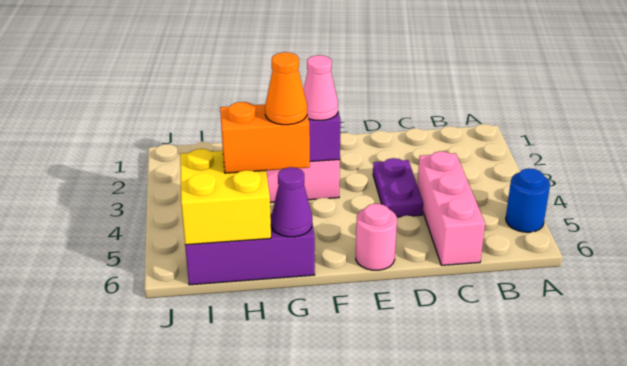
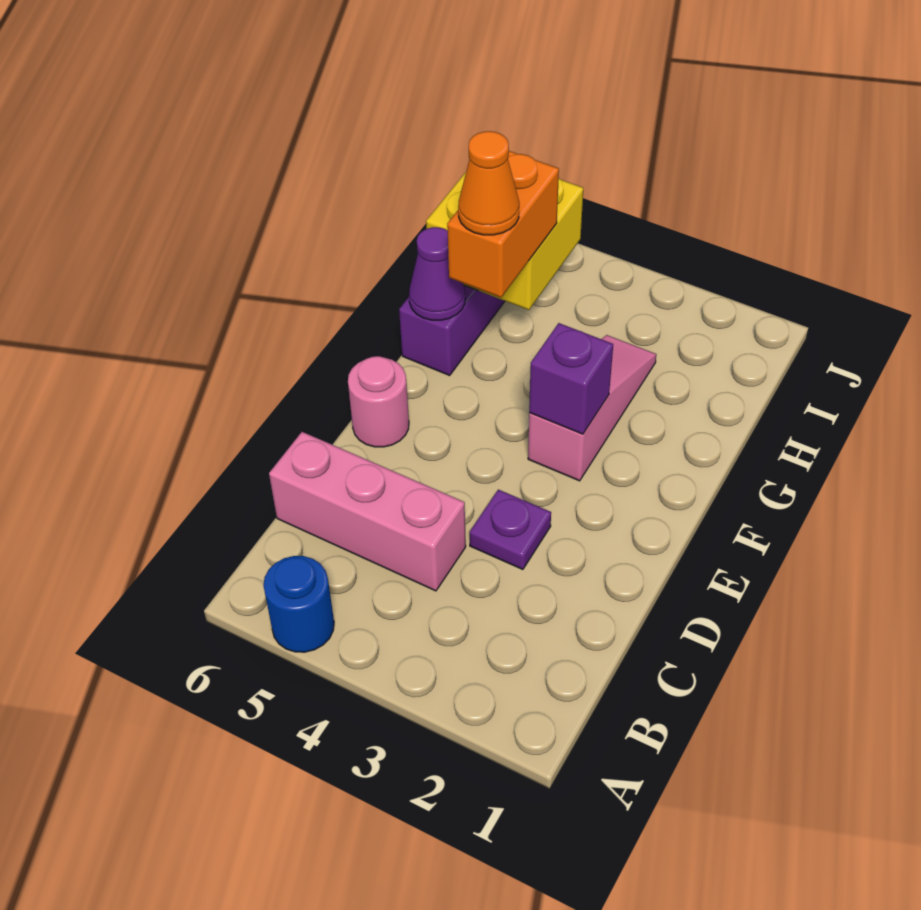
purple 1x2 plate [373,158,423,217] -> purple 1x1 plate [470,490,551,569]
pink 1x1 cone [303,55,338,120] -> none

